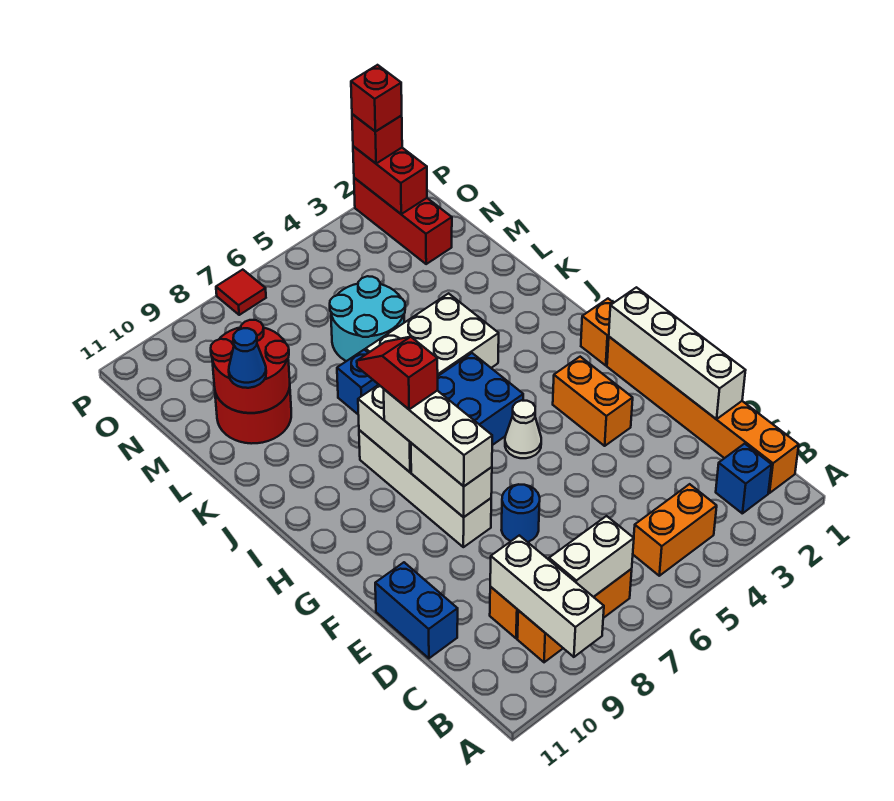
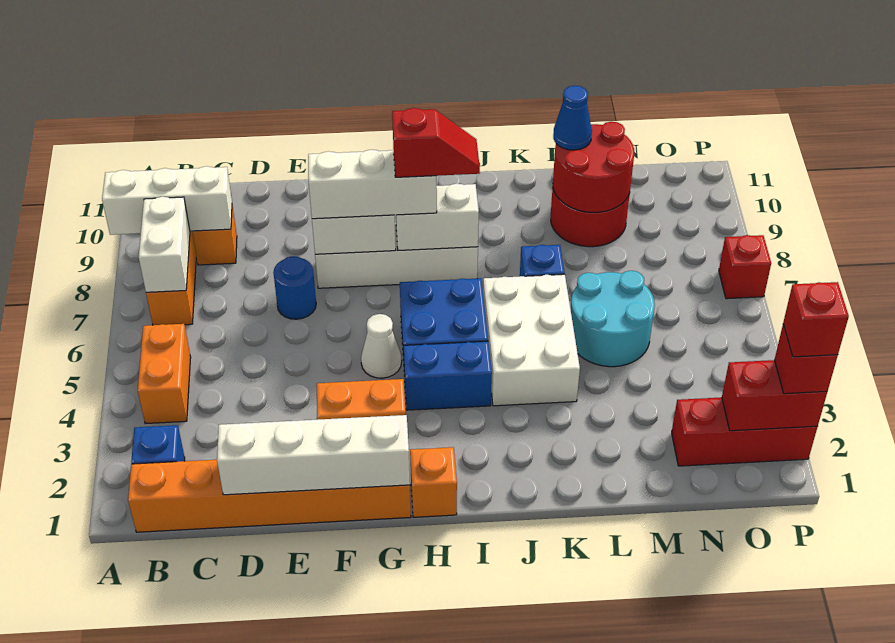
blue 1x2 brick [375,562,458,658] -> blue 1x2 brick moved to [404,341,492,410]
red 1x1 tile [216,270,266,315] -> red 1x1 brick [719,235,771,299]

